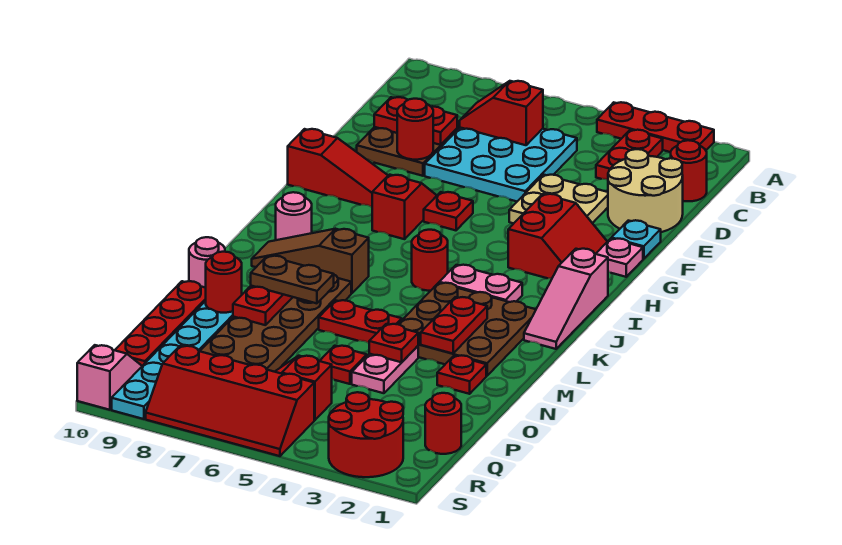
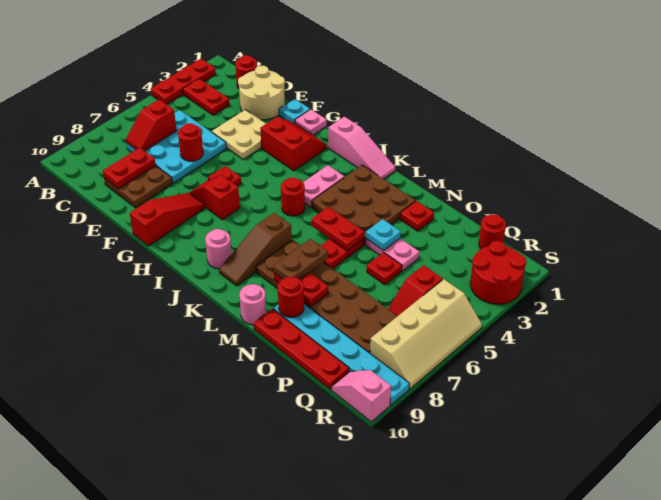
red 1x1 round brick [397,99,433,160] -> red 1x1 round brick moved to [178,123,203,161]
red 1x2 plate [421,297,487,354] -> red 1x2 plate moved to [311,207,364,251]
red 1x1 plate [369,324,418,362] -> cyan 1x1 plate [366,219,401,251]
red 2x4 slope [146,346,314,456] -> tan 2x4 slope [370,279,482,389]

